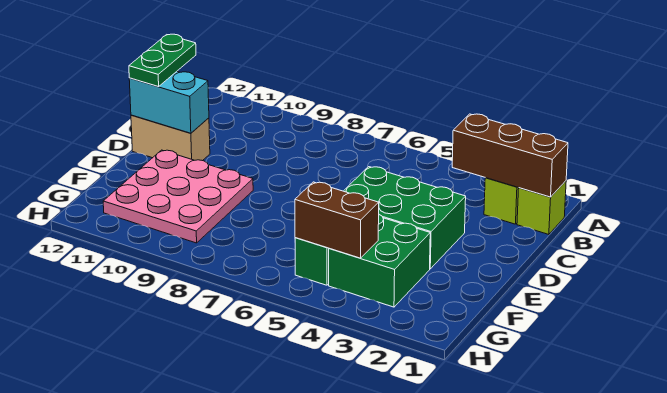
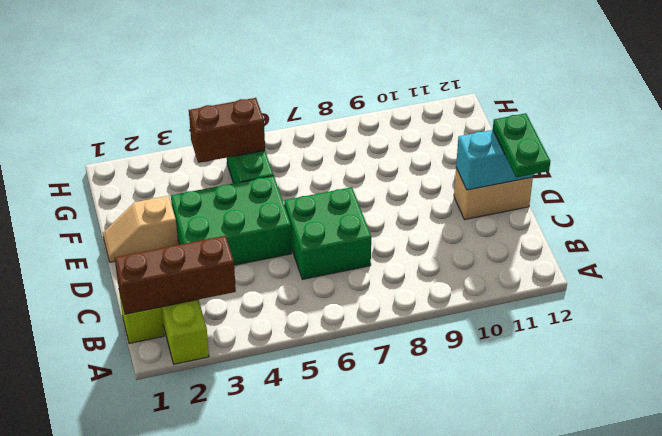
none -> tan 1x2 slope [103,196,178,262]
pink 3x3 plate [103,150,253,243] -> none
green 2x2 brick [329,215,430,307] -> green 2x2 brick moved to [284,187,371,279]

